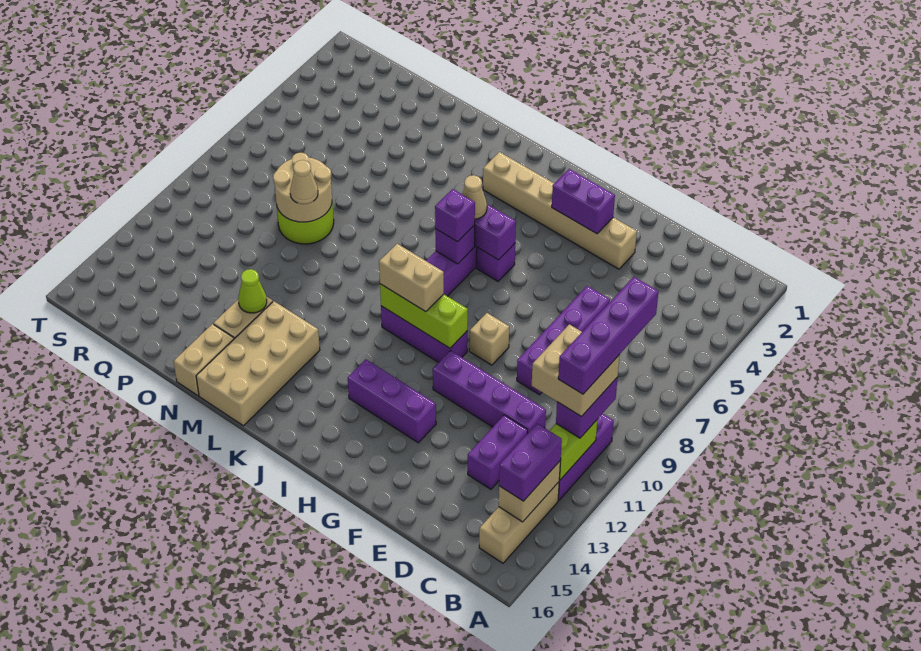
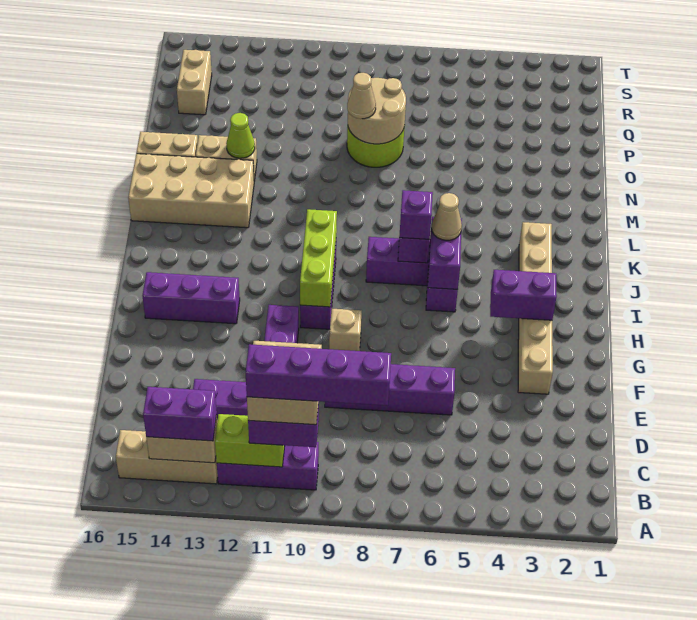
purple 1x2 brick [552,169,615,234] -> purple 1x2 brick turned to [490,270,557,320]
purple 1x3 brick [348,359,436,443] -> purple 1x3 brick turned to [142,272,240,324]
tan 1x2 brick [379,244,444,312] -> tan 1x2 brick moved to [177,50,212,115]

